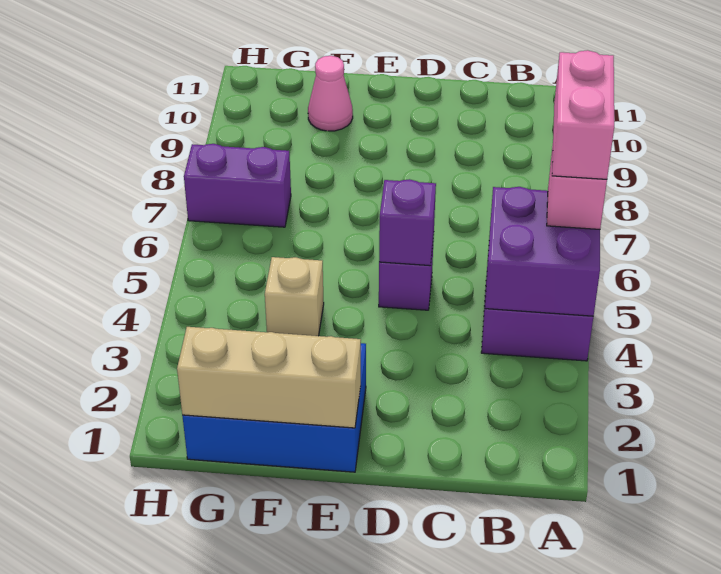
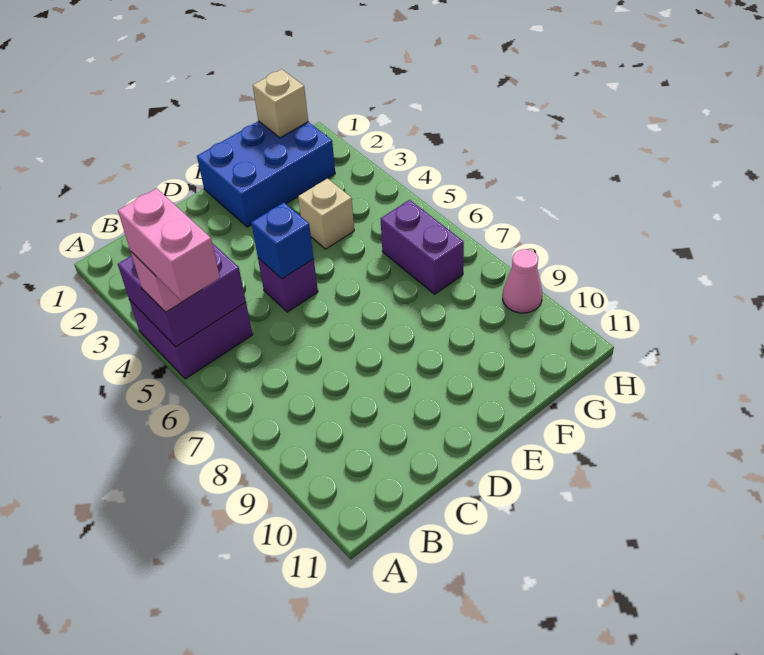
purple 1x1 brick [379,179,436,266] -> blue 1x1 brick [251,202,314,279]
tan 1x3 brick [177,327,361,428] -> tan 1x1 brick [253,69,308,138]
pink 1x1 cone [308,56,353,131] -> pink 1x1 cone moved to [503,249,542,313]
purple 1x2 brick [184,144,291,227] -> purple 1x2 brick turned to [380,200,464,294]

